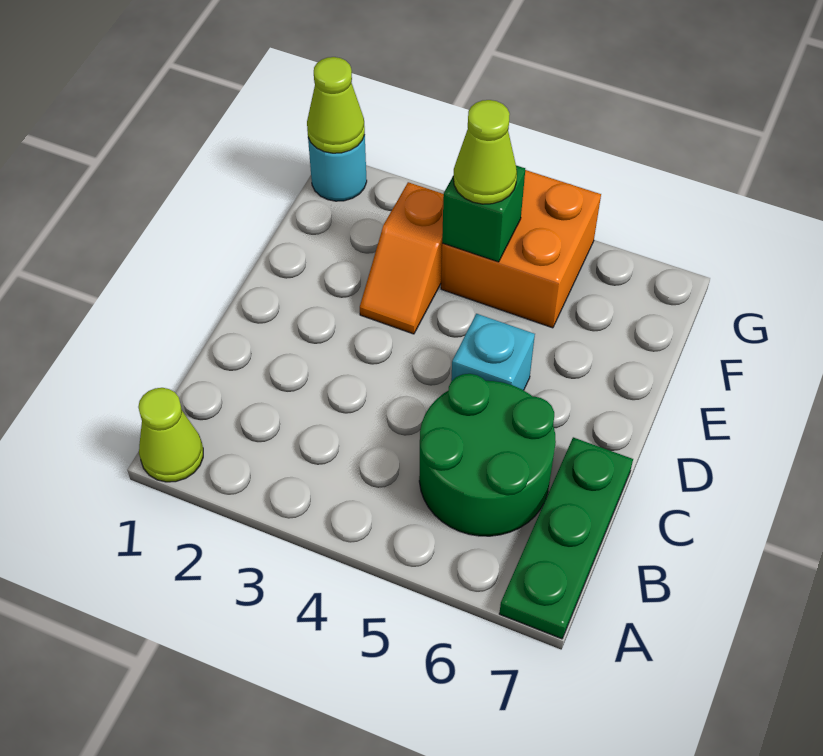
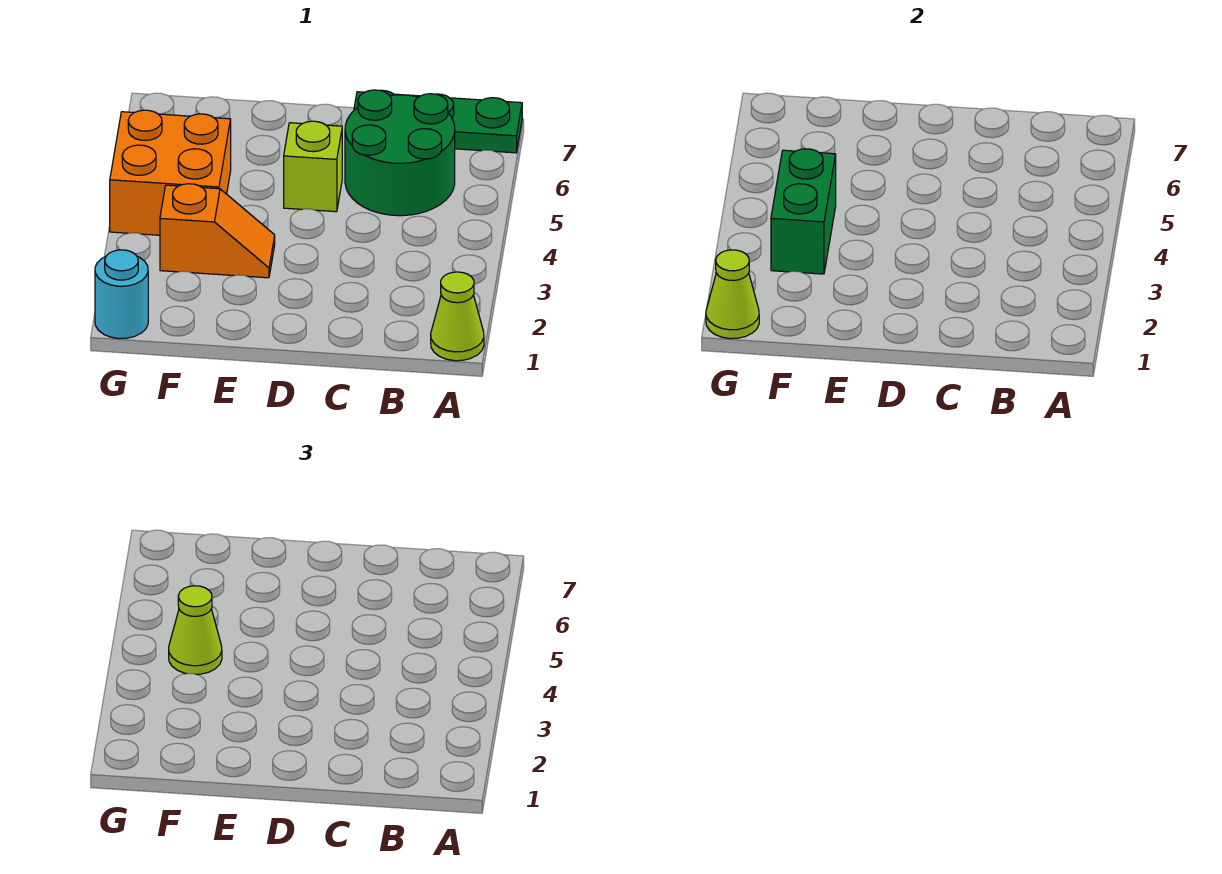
cyan 1x1 brick [451,314,535,390] -> lime 1x1 brick [284,121,342,212]
green 1x1 brick [442,165,525,262] -> green 1x2 brick [771,149,836,274]

